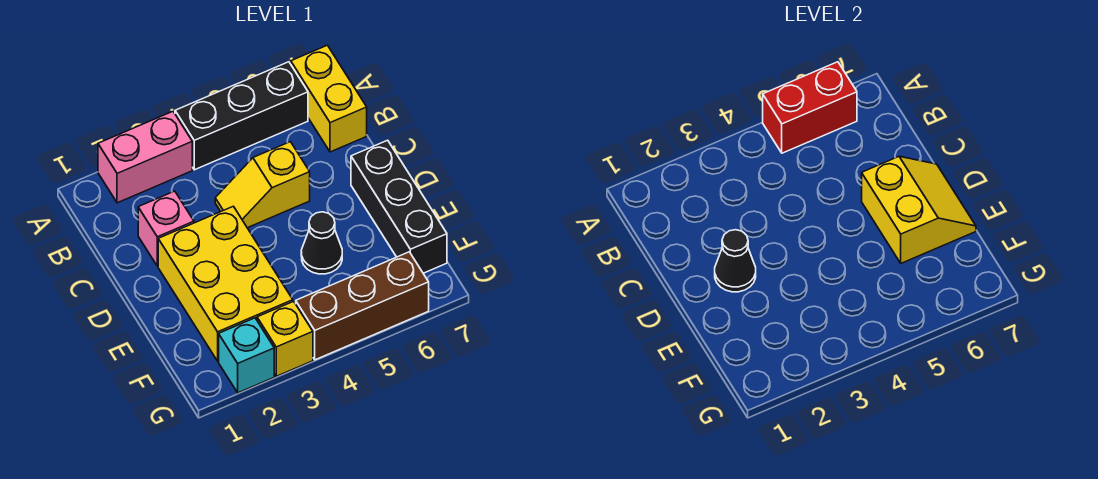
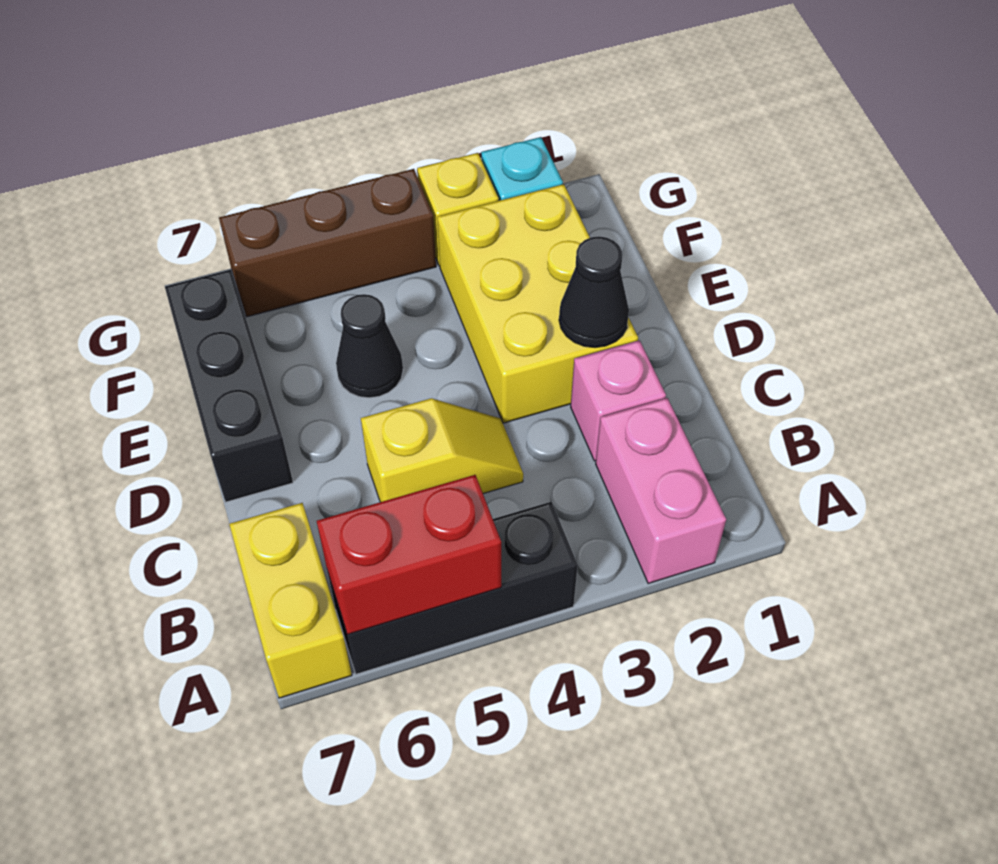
pink 1x2 brick [98,112,192,203] -> pink 1x2 brick turned to [596,398,726,584]
yellow 2x2 slope [862,156,976,263] -> none

